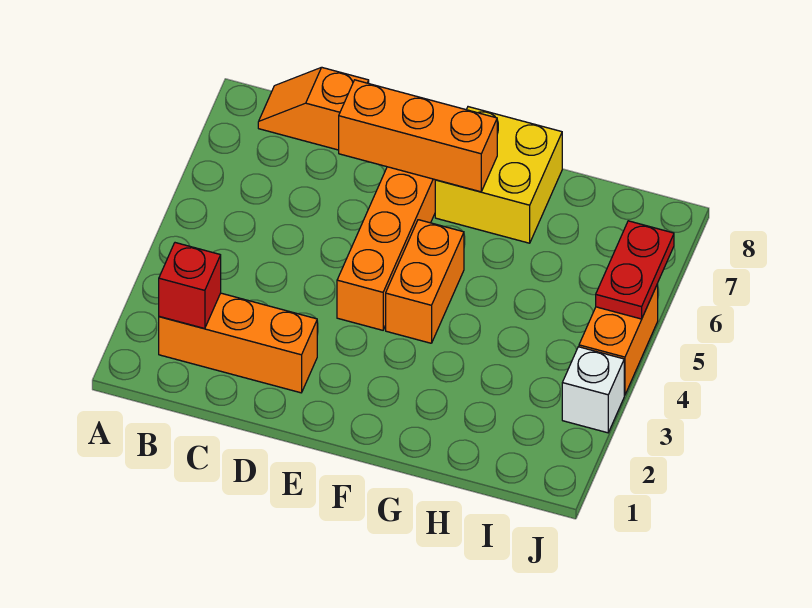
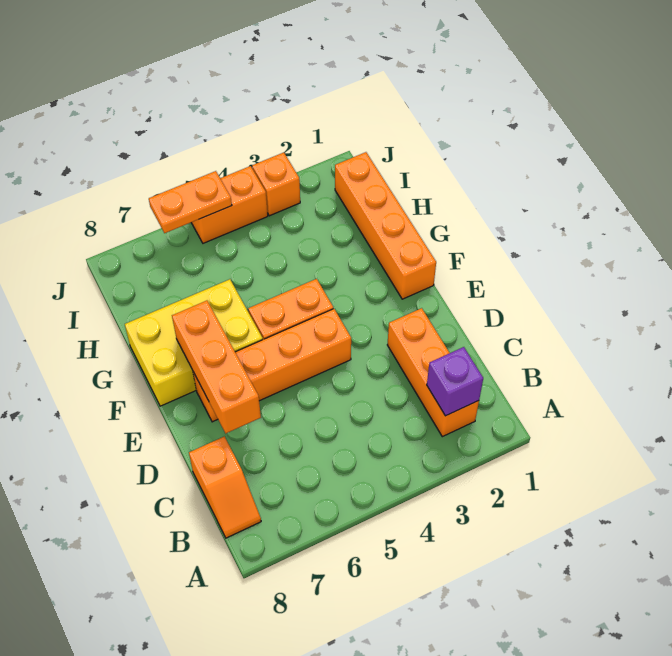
red 1x1 brick [159,243,221,329] -> purple 1x1 brick [427,347,483,416]
none -> orange 1x4 brick [335,152,436,299]
yellow 2x2 brick [435,107,562,243] -> yellow 2x3 brick [125,279,263,406]
white 1x1 brick [562,347,624,433] -> orange 1x1 brick [252,153,300,216]
red 1x2 plate [596,221,674,319] -> orange 1x2 plate [149,171,232,233]

